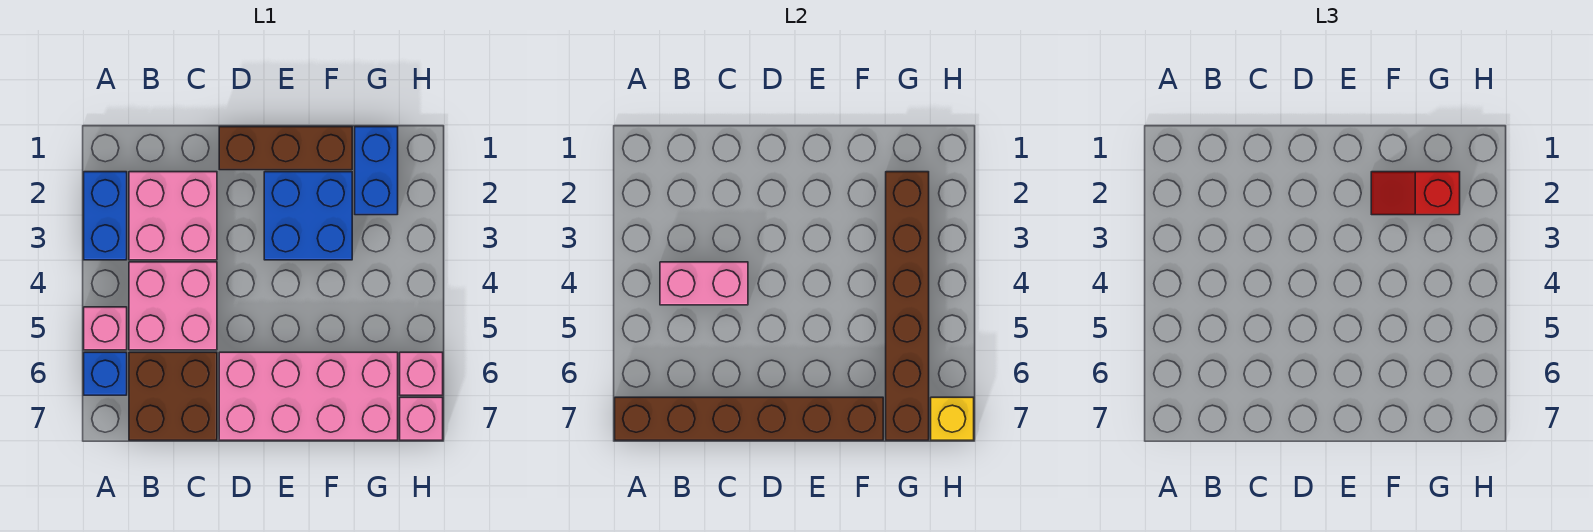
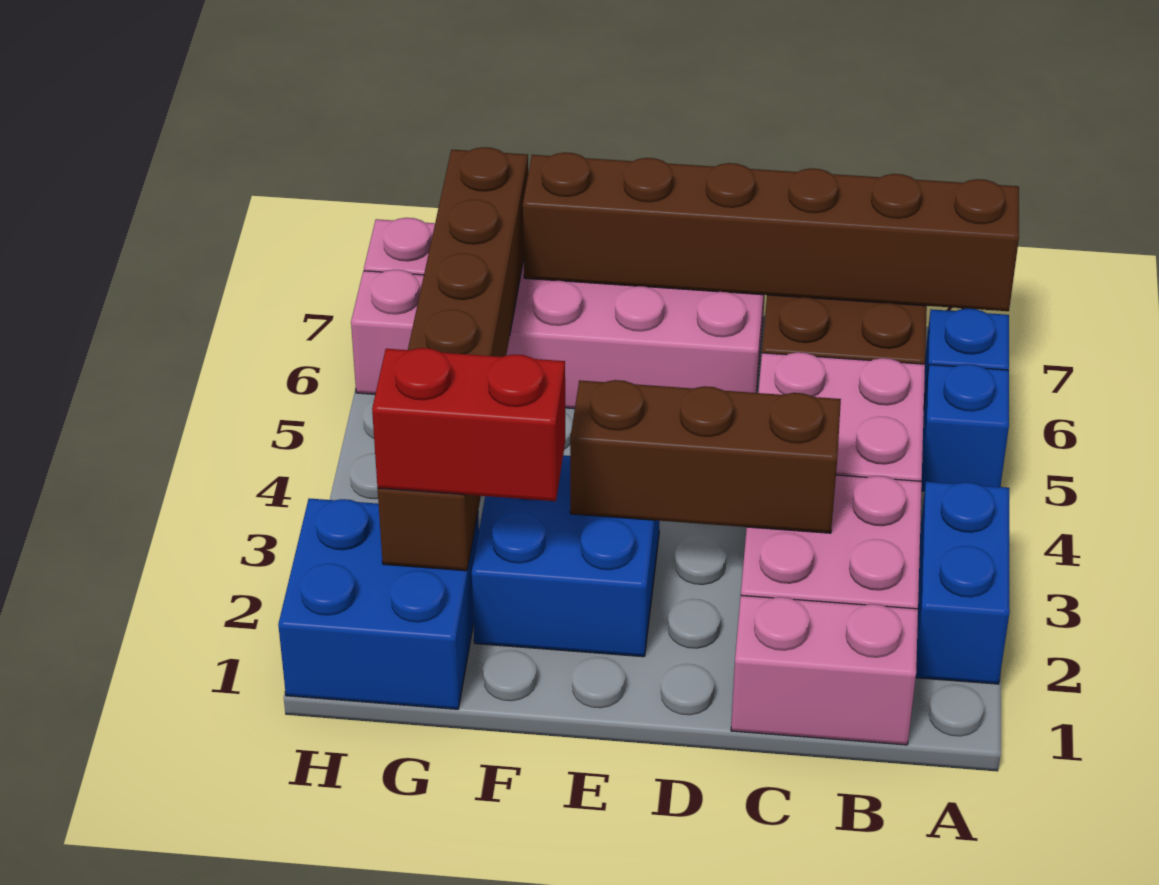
pink 1x1 brick [84,307,127,350] -> blue 1x1 brick [921,364,1009,491]
pink 1x2 brick [660,262,748,305] -> pink 1x2 brick moved to [731,595,918,745]
brown 1x3 brick [219,127,352,170] -> brown 1x3 brick moved to [570,380,841,533]
red 1x2 slope [1371,172,1460,215] -> red 1x2 brick [372,348,565,501]
blue 1x2 brick [355,127,398,215] -> blue 2x2 brick [278,498,479,709]
yellow 1x1 brick [931,397,974,440] -> none

